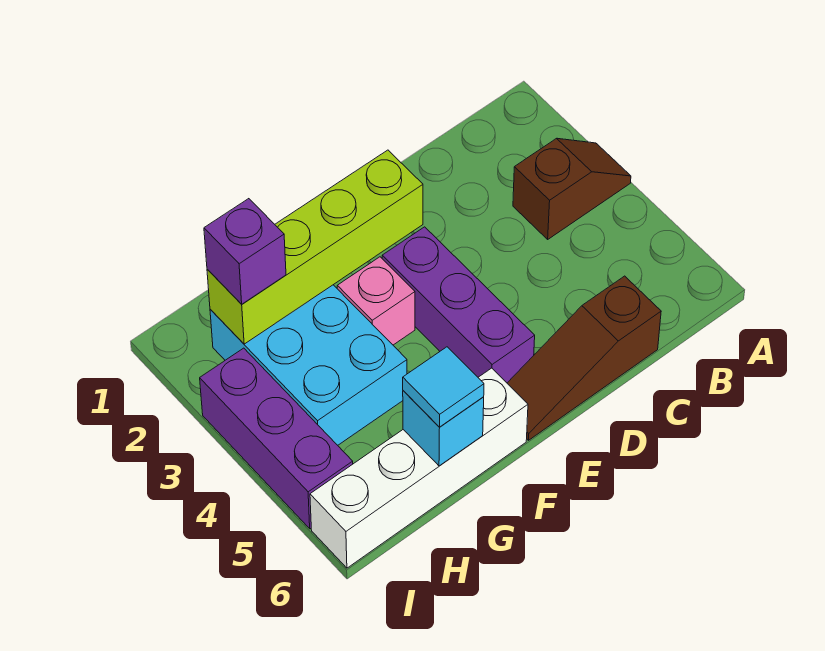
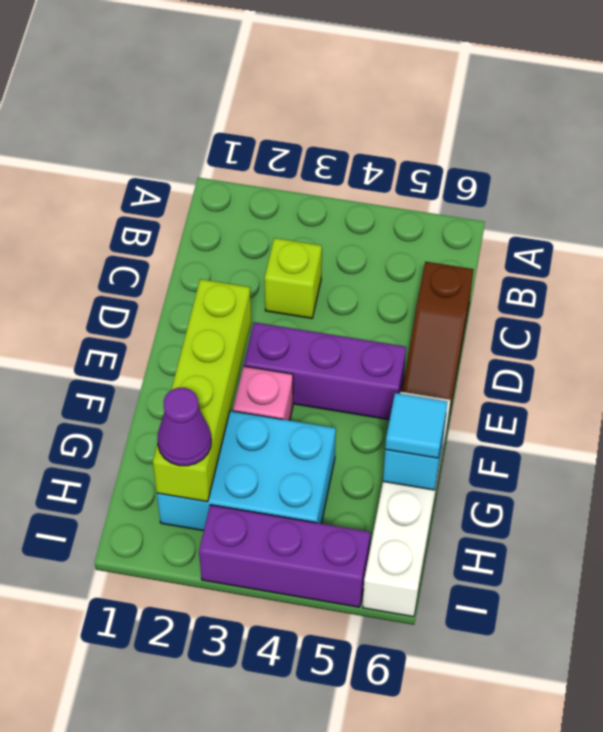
brown 1x2 slope [513,138,631,239] -> none
none -> lime 1x1 brick [265,238,322,318]
purple 1x1 brick [204,199,286,304] -> purple 1x1 cone [157,388,211,466]

